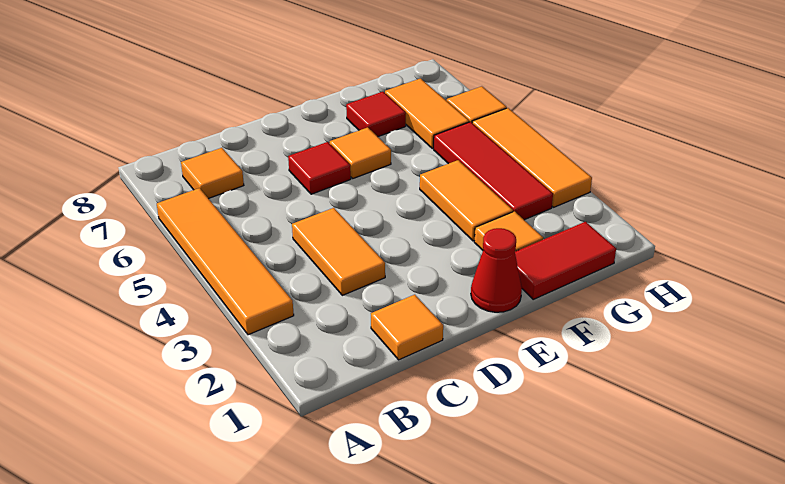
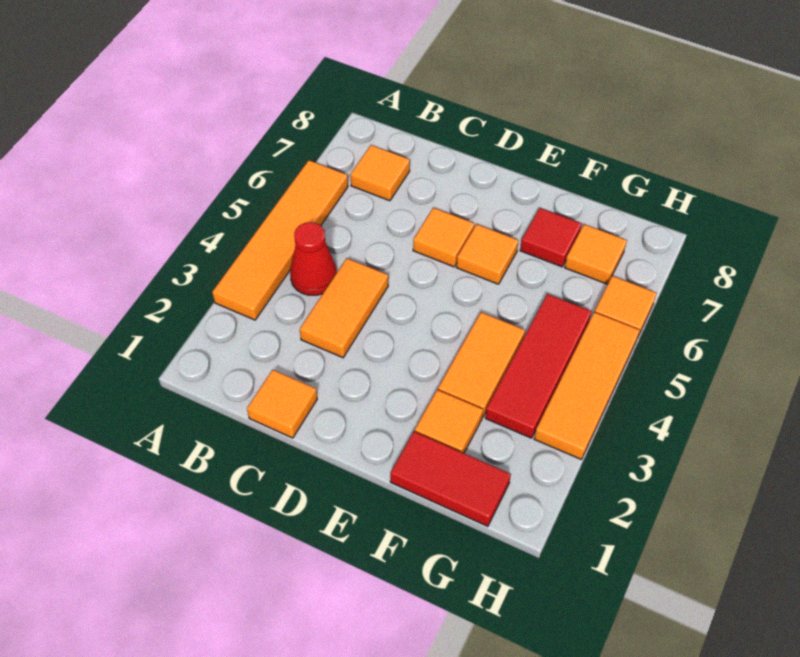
red 1x1 tile [288,142,351,194] -> orange 1x1 tile [413,208,474,267]
red 1x1 cone [471,228,522,312] -> red 1x1 cone moved to [290,222,337,295]
orange 1x2 tile [385,78,469,149] -> orange 1x1 tile [565,224,627,284]

